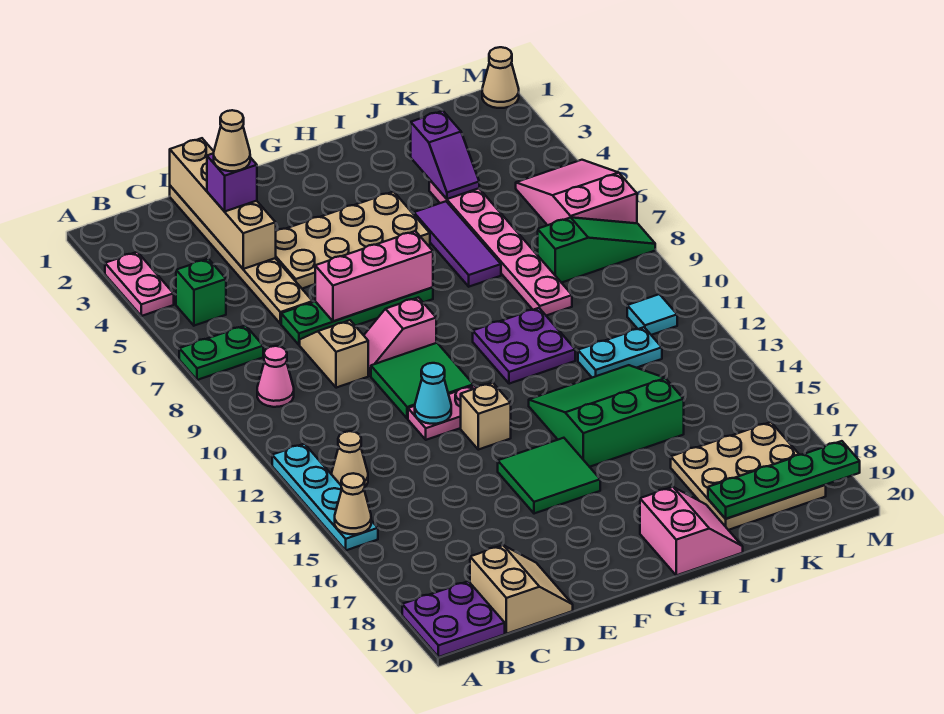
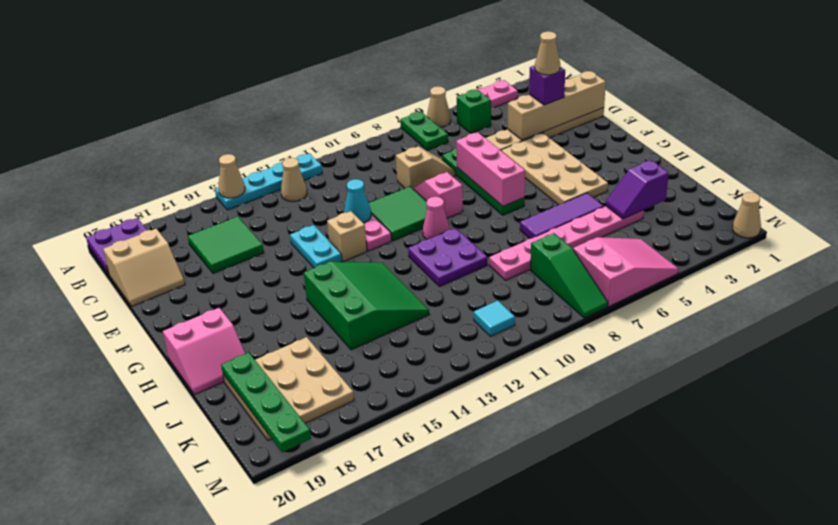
none -> tan 1x1 cone [427,86,451,127]
pink 1x1 cone [257,346,294,407] -> pink 1x1 cone moved to [423,197,450,240]
green 2x2 tile [498,438,600,514] -> green 2x2 tile moved to [188,217,264,273]
cyan 1x2 plate [578,327,662,378] -> cyan 1x2 plate moved to [290,225,342,268]

